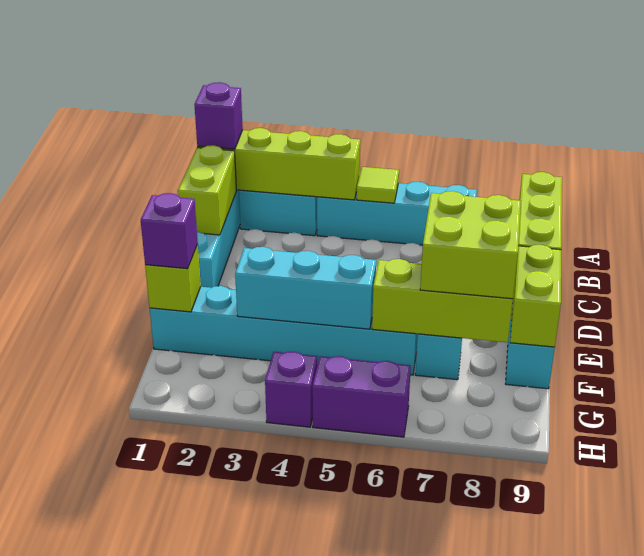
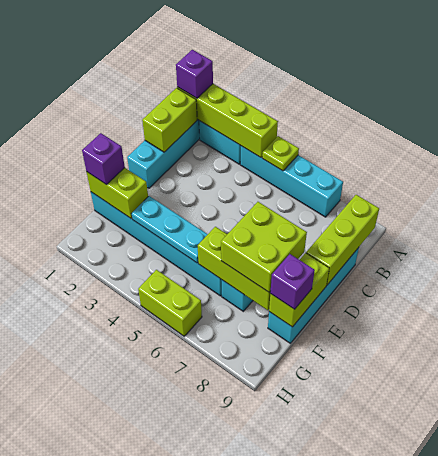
lime 1x1 tile [357,167,399,203] -> lime 1x1 plate [262,136,299,171]
lime 1x1 brick [145,244,201,312] -> lime 1x2 brick [87,168,148,218]
cyan 1x3 brick [235,247,376,329] -> cyan 1x3 plate [132,196,208,263]
purple 1x1 brick [265,352,317,427] -> purple 1x1 brick moved to [270,254,315,309]
purple 1x2 brick [312,356,411,437] -> lime 1x2 brick [138,270,202,336]

